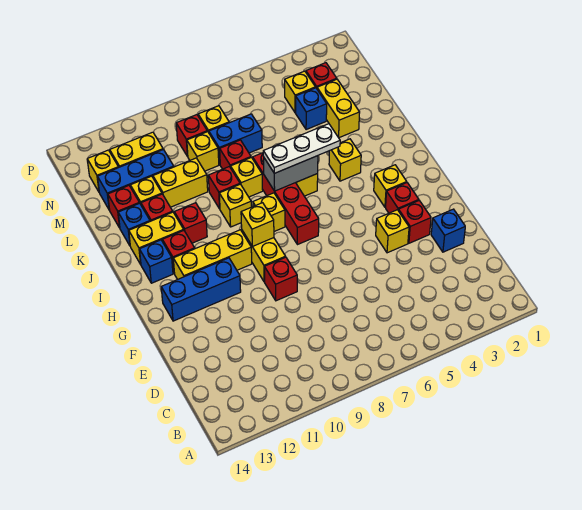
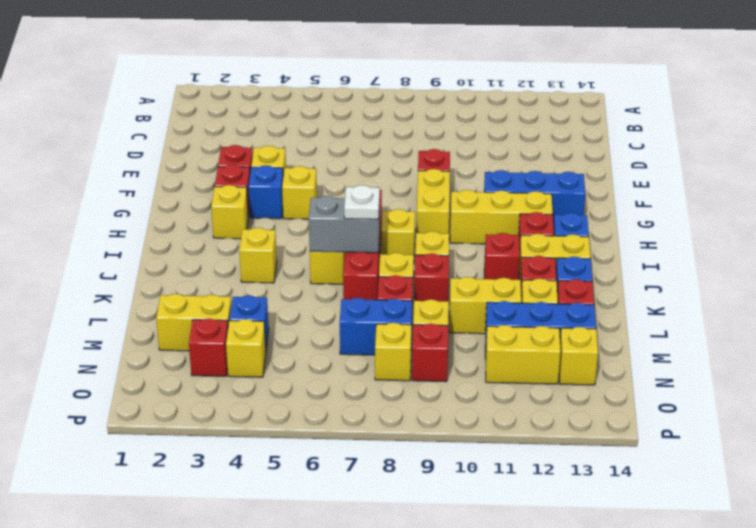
blue 1x1 brick [431,209,465,252] -> blue 1x1 brick moved to [248,165,283,219]
yellow 1x1 brick [241,203,274,246] -> yellow 1x1 brick moved to [282,166,317,219]
white 1x3 plate [263,124,340,173] -> white 1x1 plate [344,185,380,219]
yellow 1x2 brick [317,79,360,138] -> yellow 1x2 brick turned to [156,294,231,351]

